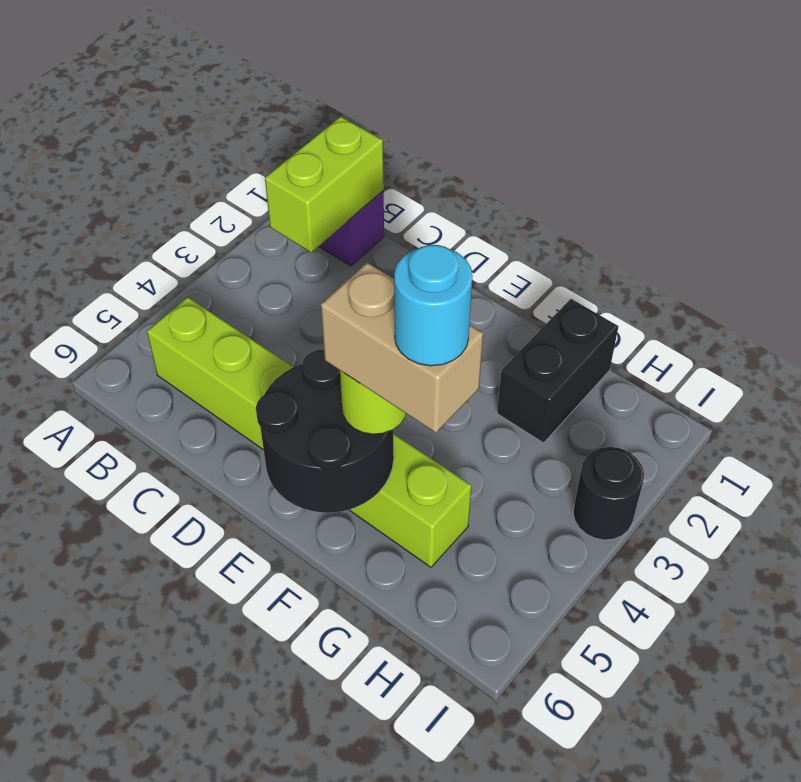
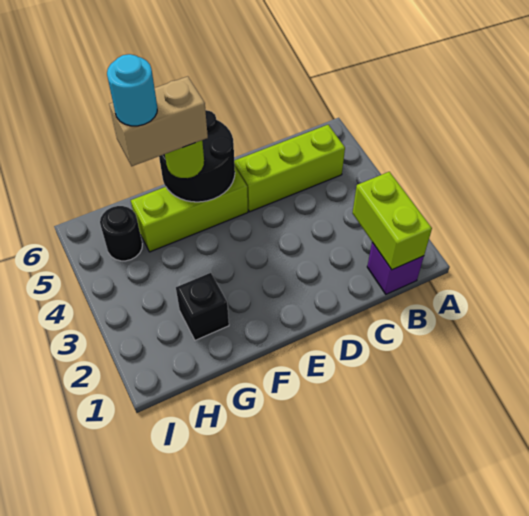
black 1x2 brick [497,299,618,443] -> black 1x1 brick [176,273,229,340]
black 1x1 round brick [573,447,644,540] -> black 1x1 round brick moved to [100,206,142,261]

